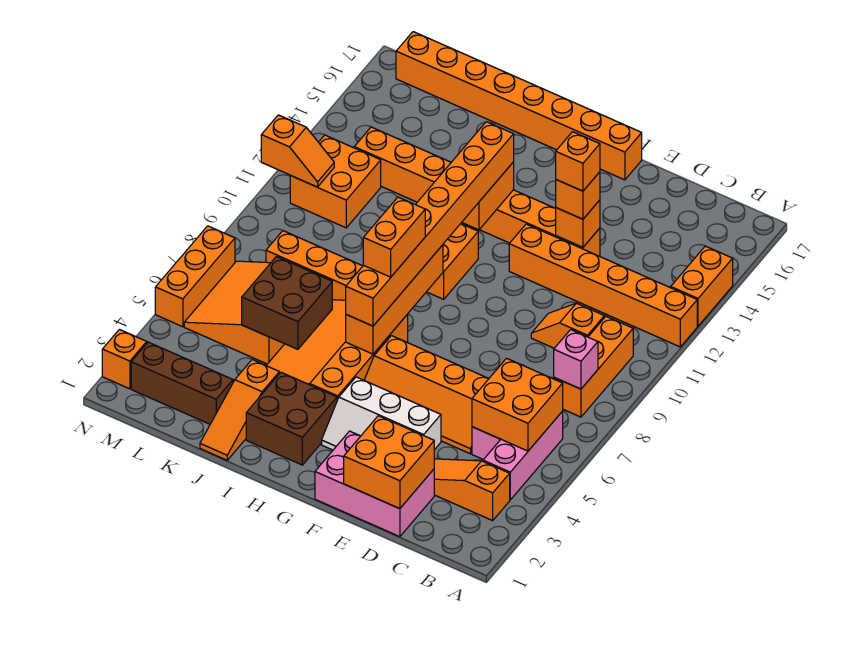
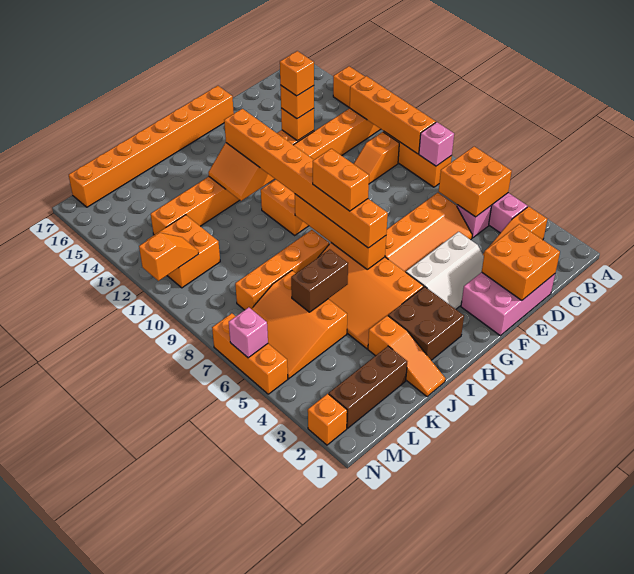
none -> orange 1x4 brick [350,76,436,154]
brown 2x2 brick [242,257,332,349] -> brown 1x2 brick [291,249,348,312]
none -> pink 1x1 brick [229,307,268,358]

